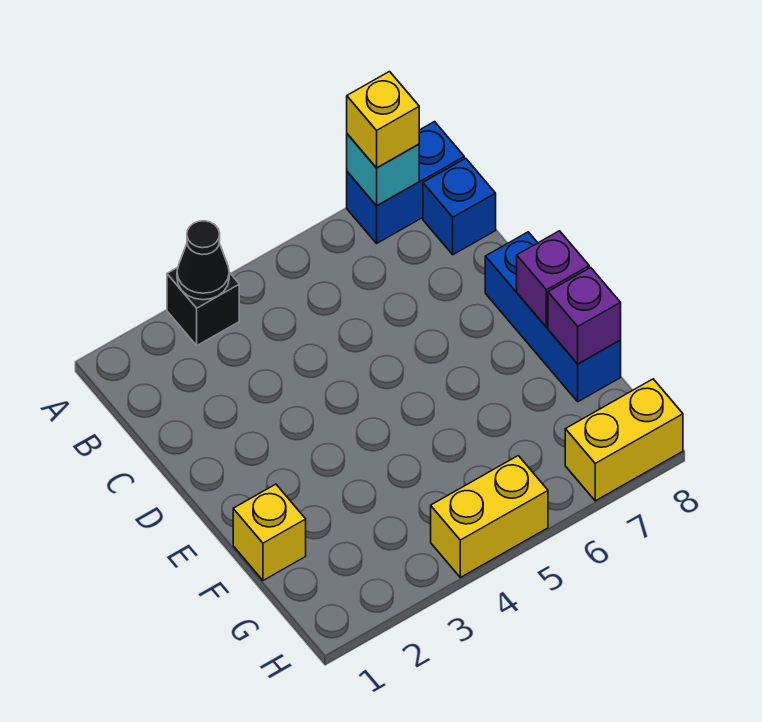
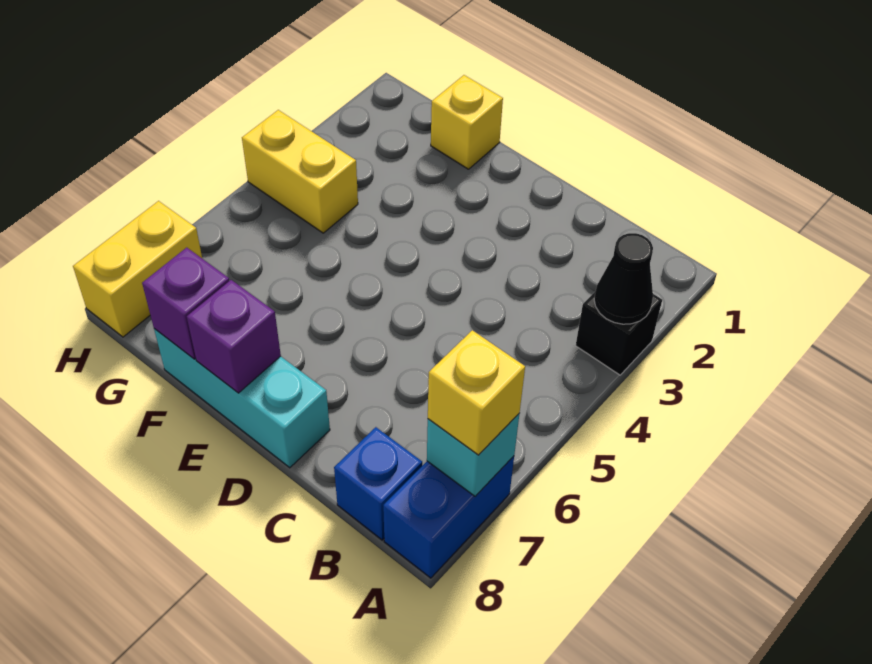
blue 1x3 brick [485,232,621,402] -> cyan 1x3 brick [154,329,330,468]
yellow 1x2 brick [431,456,548,577] -> yellow 1x2 brick turned to [242,110,358,233]

